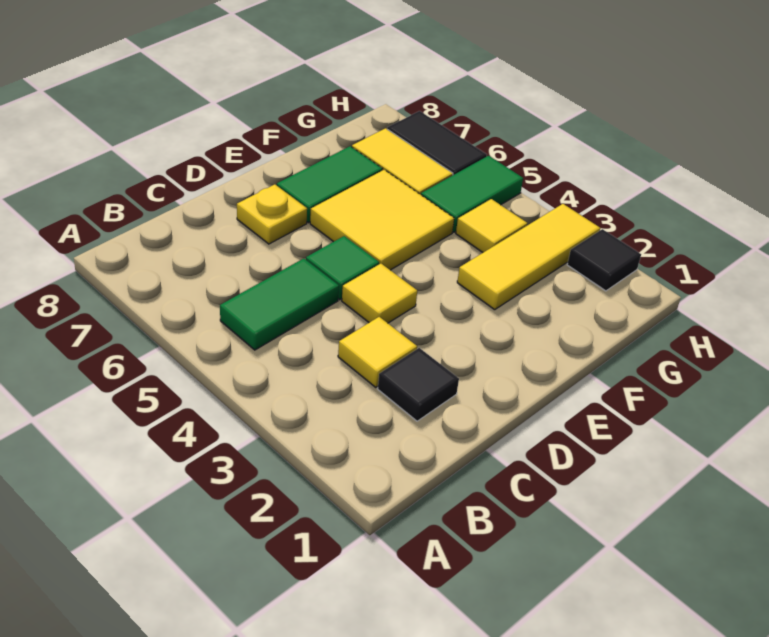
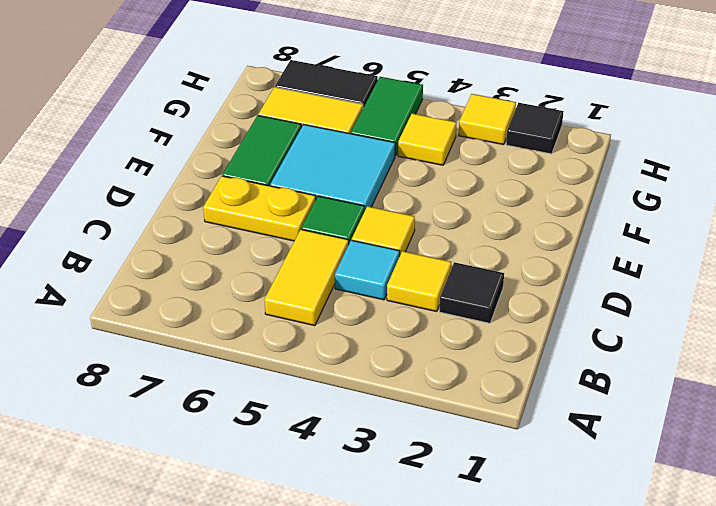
green 1x2 tile [220,258,339,350] -> yellow 1x2 tile [264,230,349,326]
none -> cyan 1x1 tile [335,240,400,300]
yellow 1x1 plate [237,184,307,244] -> yellow 1x2 plate [203,176,316,241]
yellow 2x2 tile [310,170,454,270] -> cyan 2x2 tile [270,125,395,210]
yellow 1x3 tile [457,204,600,310] -> yellow 1x1 tile [459,94,516,145]

